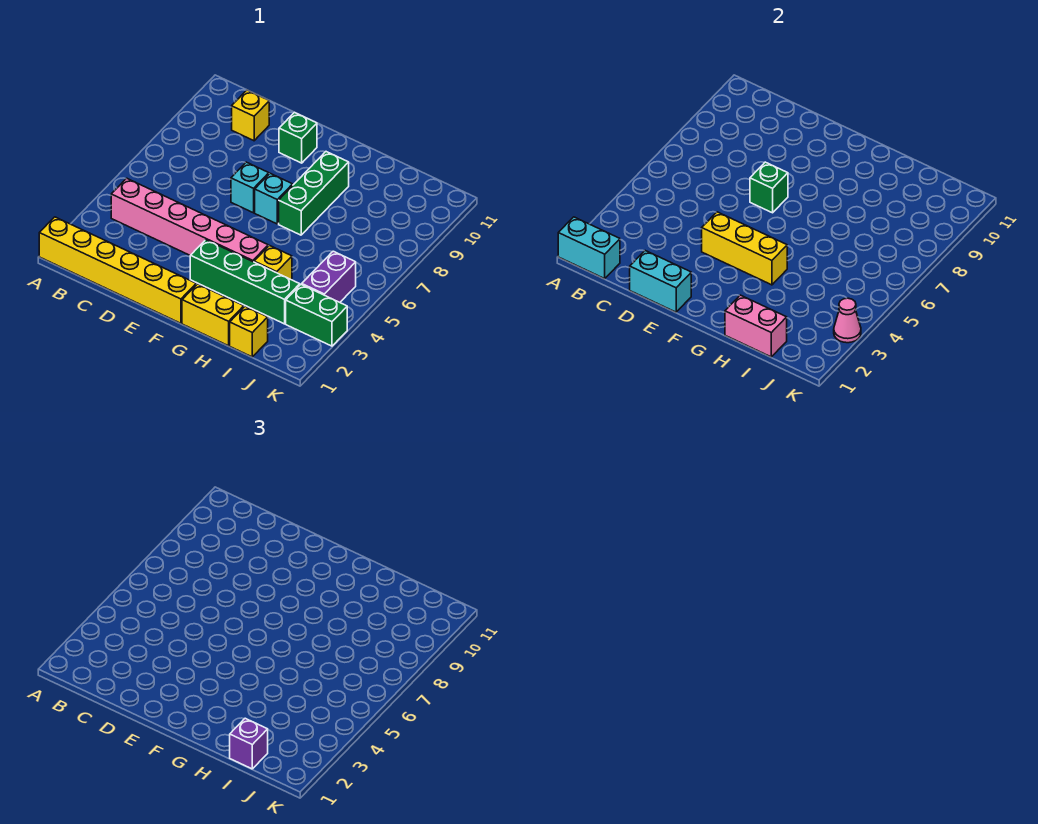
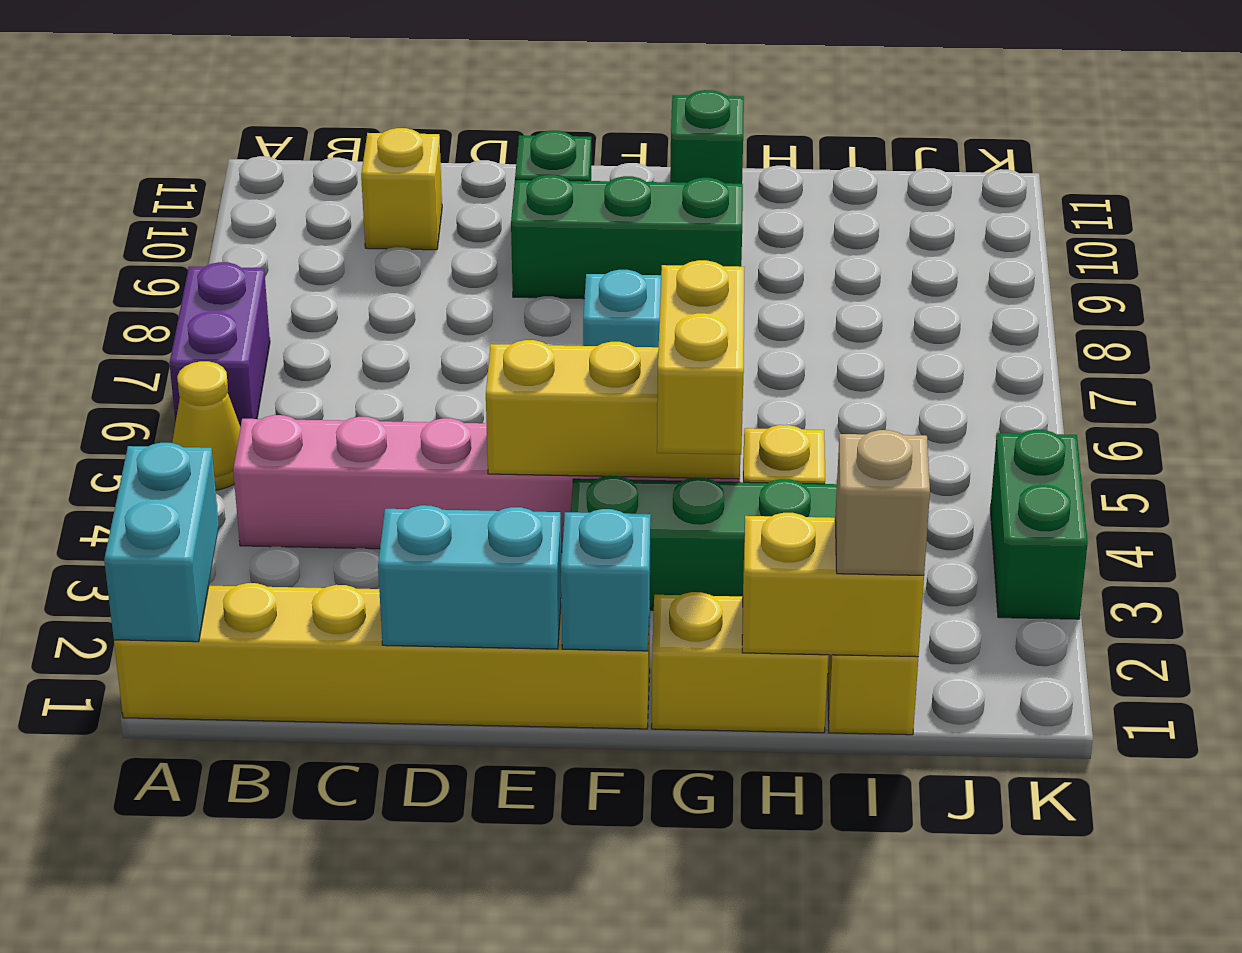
cyan 1x2 brick [558,217,620,279] -> cyan 1x2 brick turned to [104,443,219,642]
none -> yellow 1x1 cone [172,361,240,490]
cyan 1x1 brick [231,162,269,213] -> cyan 1x1 brick moved to [561,509,651,651]
green 1x1 brick [750,162,788,213] -> green 1x1 brick moved to [670,90,744,184]
none -> yellow 1x2 brick [657,260,745,455]
green 1x3 brick [279,152,349,235] -> green 1x3 brick turned to [511,175,743,299]
pink 1x2 brick [725,295,787,357] -> yellow 1x2 brick [742,513,924,657]
purple 1x1 brick [230,718,268,769] -> tan 1x1 brick [835,430,930,575]
green 1x2 brick [286,284,347,346] -> green 1x2 brick turned to [990,430,1088,619]
purple 1x2 brick [302,251,356,302] -> purple 1x2 brick moved to [170,262,270,427]
pink 1x1 cone [834,298,861,343] -> none

